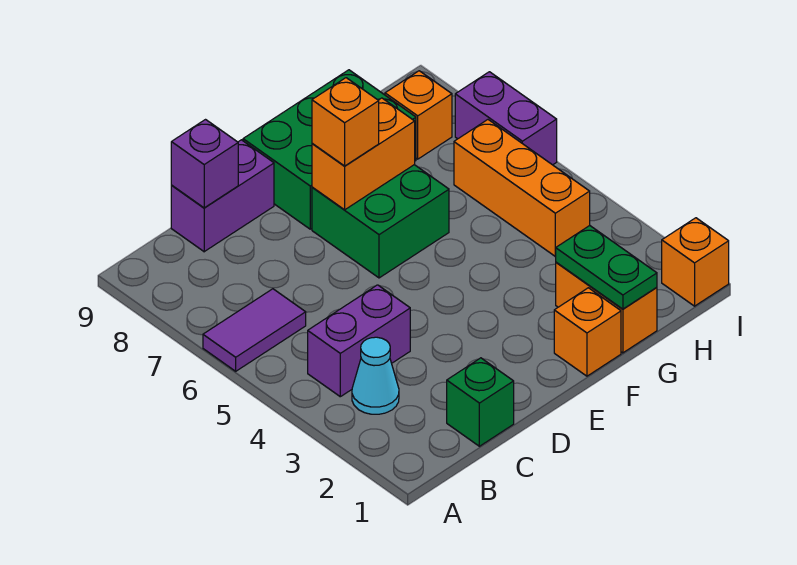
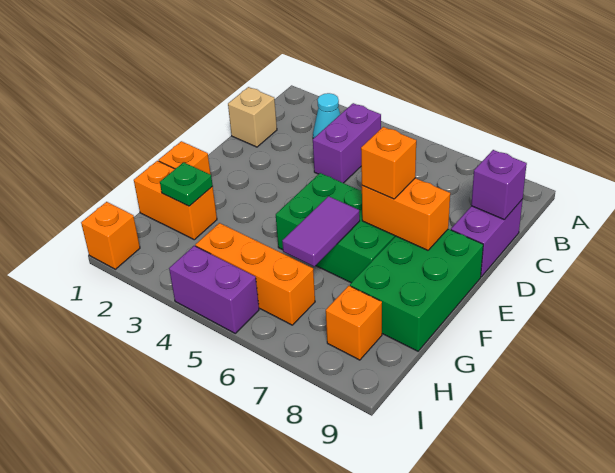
purple 1x2 tile [203,289,306,371] -> purple 1x2 tile moved to [282,196,360,266]
green 1x1 brick [447,358,514,446] -> tan 1x1 brick [228,87,277,147]
green 2x2 brick [312,165,449,278] -> green 2x3 brick [276,173,395,283]
orange 1x2 brick [312,98,415,210] -> orange 1x2 brick turned to [362,178,450,250]
green 1x2 plate [555,226,657,309] -> green 1x1 plate [160,162,213,206]
purple 1x2 brick [455,72,557,165] -> purple 1x2 brick moved to [169,246,259,333]

